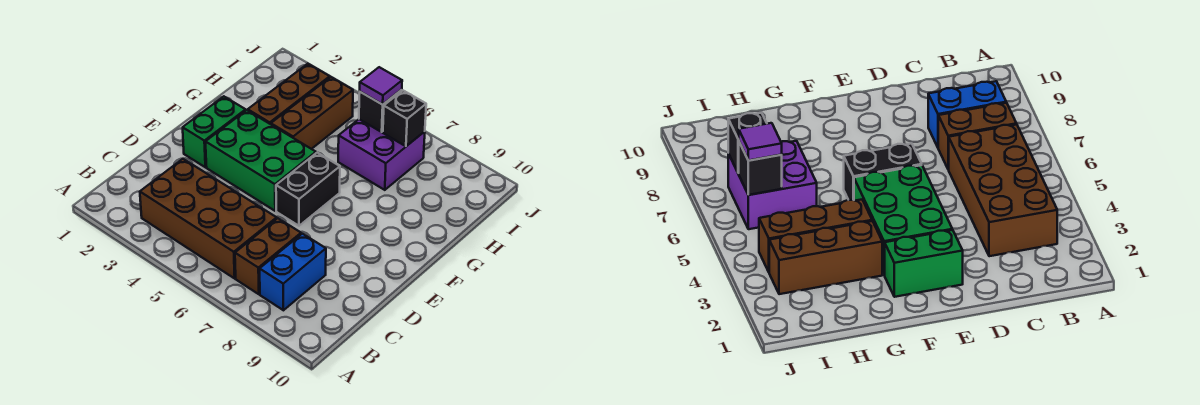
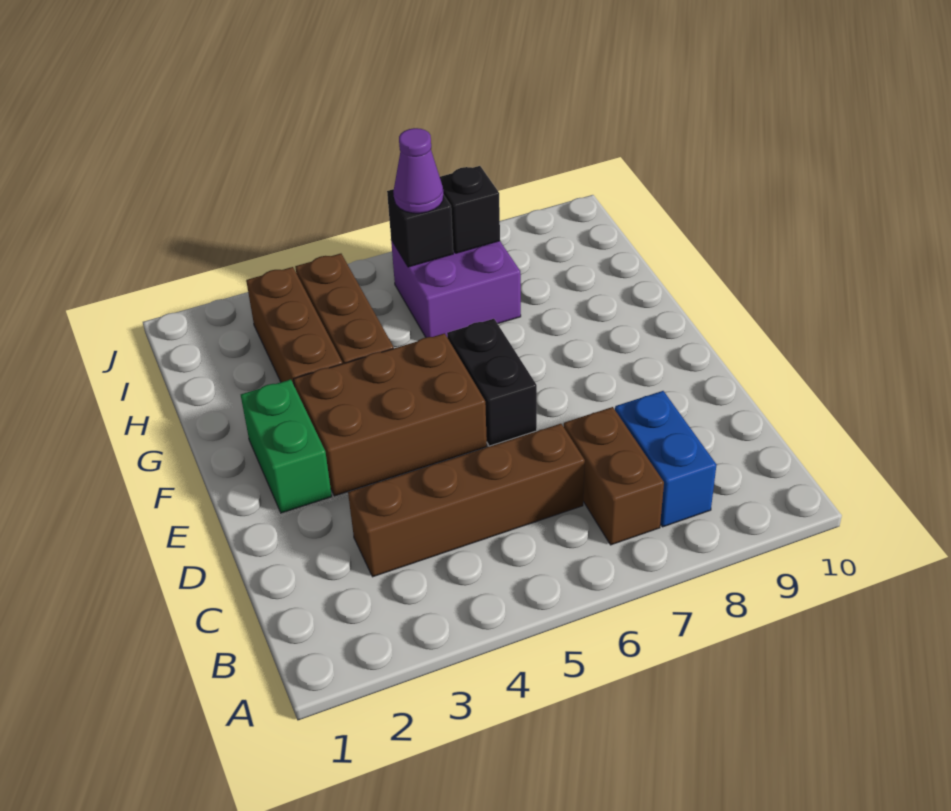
brown 2x4 brick [140,159,277,278] -> brown 1x4 brick [348,424,585,577]
green 2x3 brick [206,110,316,211] -> brown 2x3 brick [294,333,487,496]
purple 1x1 tile [360,67,402,104] -> purple 1x1 cone [393,128,443,213]

